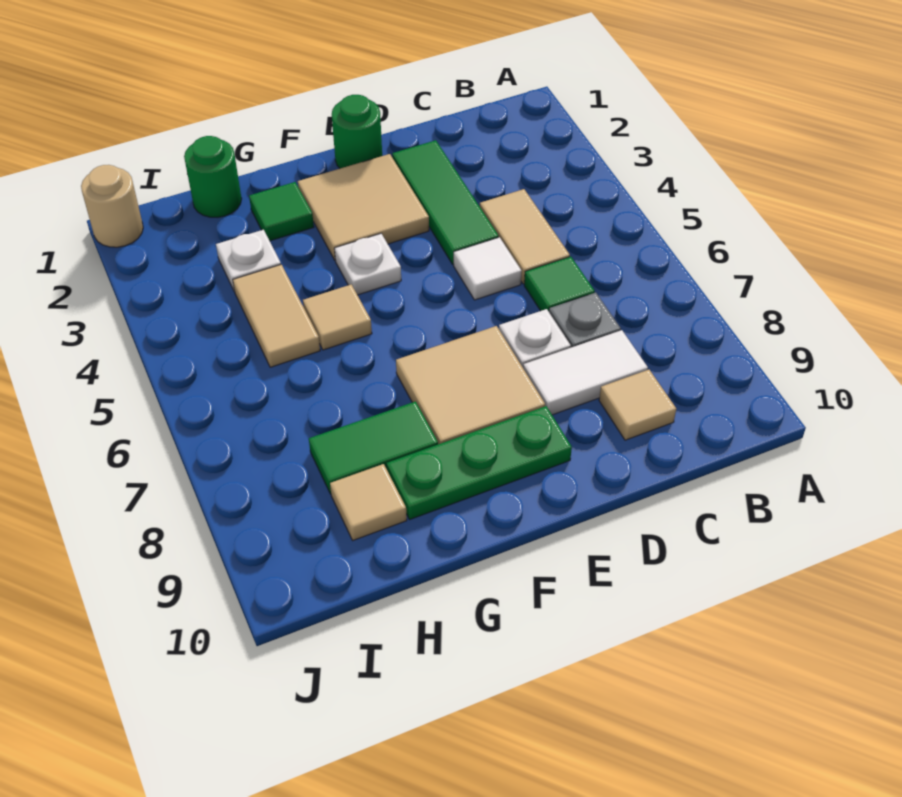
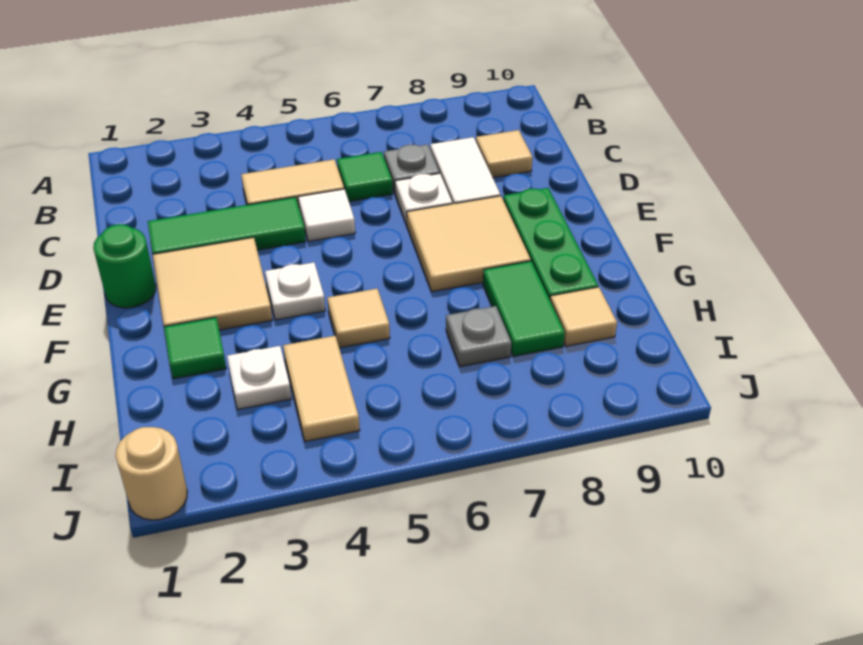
green 1x1 round brick [184,136,242,217] -> none
tan 1x2 tile [233,264,320,367] -> tan 1x2 tile turned to [283,336,360,442]
none -> grey 1x1 plate [446,306,511,367]

